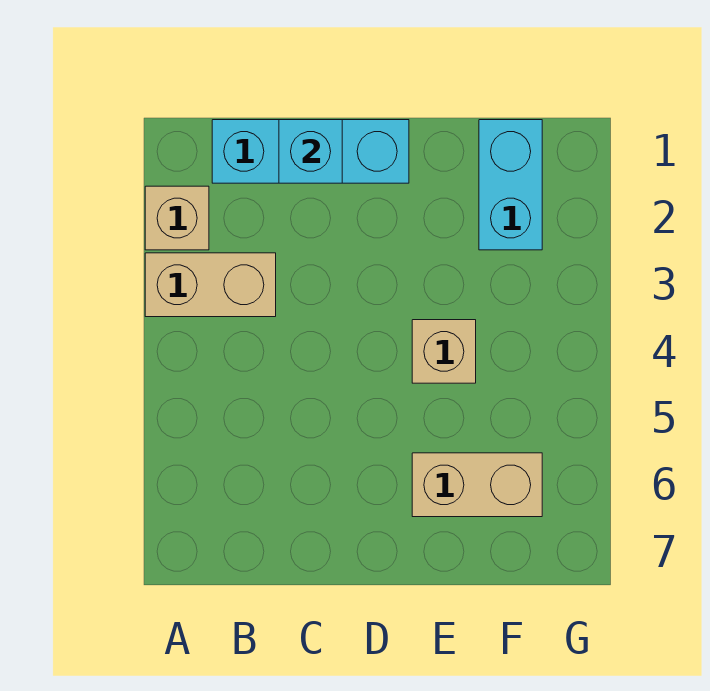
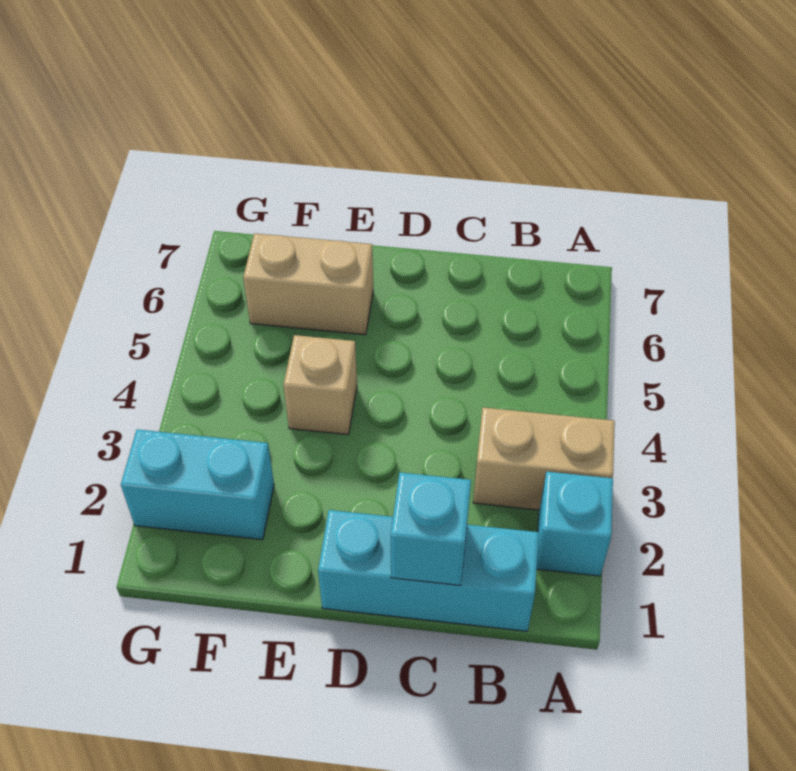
tan 1x1 brick [145,186,209,250] -> cyan 1x1 brick [537,472,613,576]
cyan 1x2 brick [479,120,542,250] -> cyan 1x2 brick turned to [121,429,274,540]

